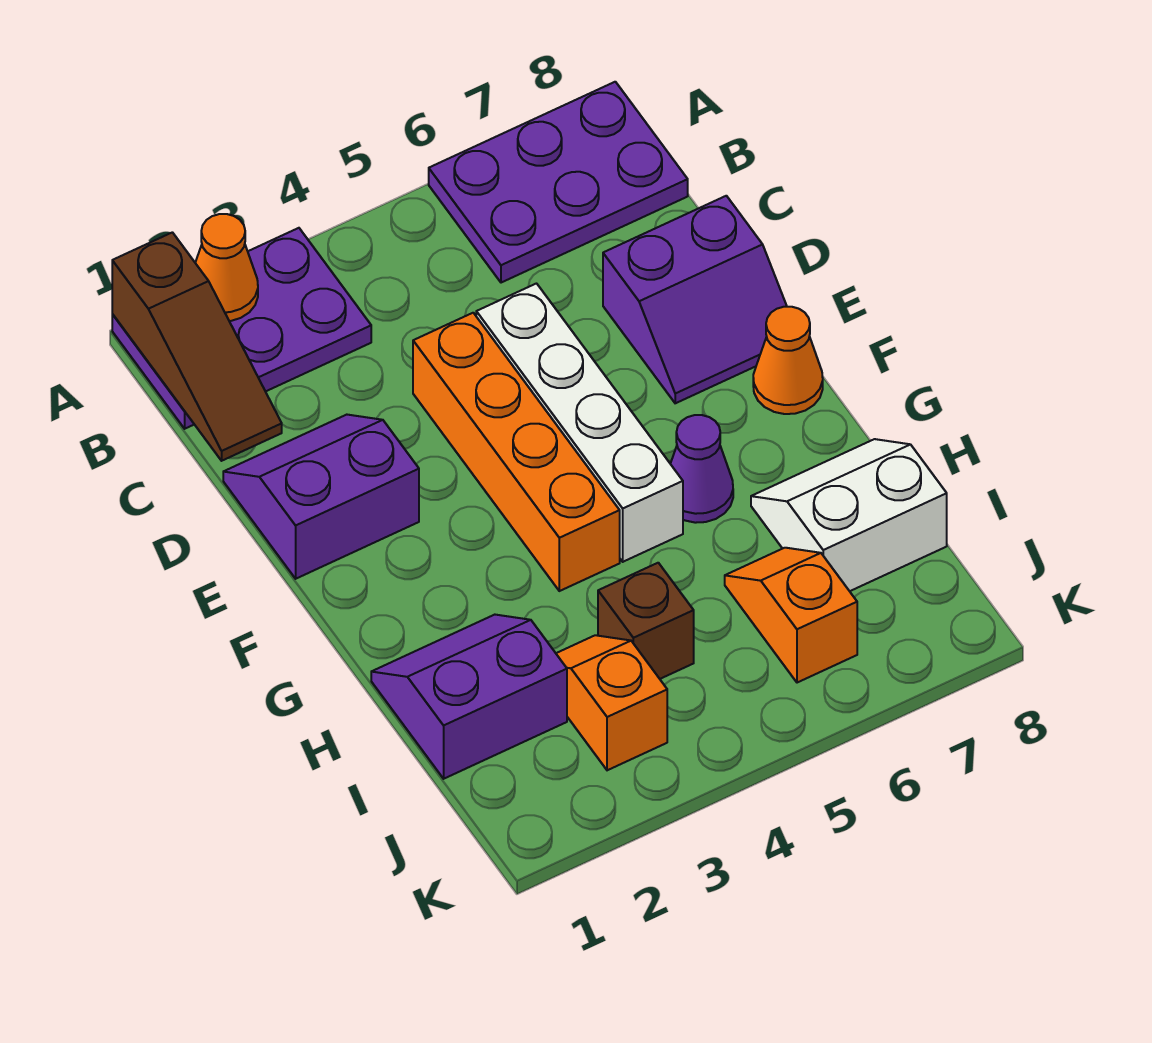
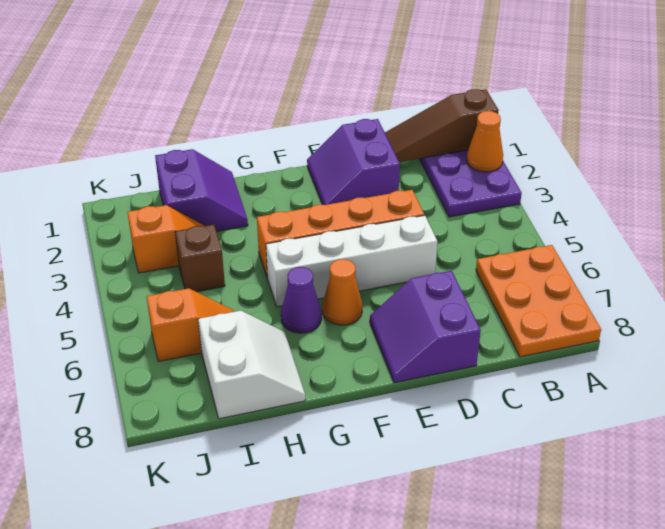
purple 2x3 plate [429,82,688,283] -> orange 2x3 plate [476,245,601,357]
purple 2x2 slope [223,415,419,579] -> purple 2x2 slope turned to [307,119,400,205]
orange 1x1 cone [753,307,823,414] -> orange 1x1 cone moved to [322,259,363,325]

